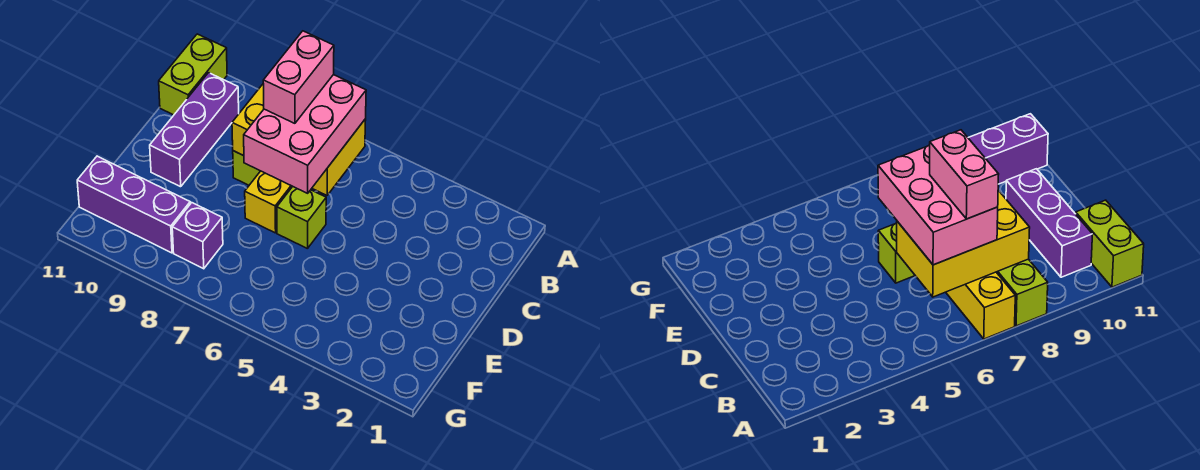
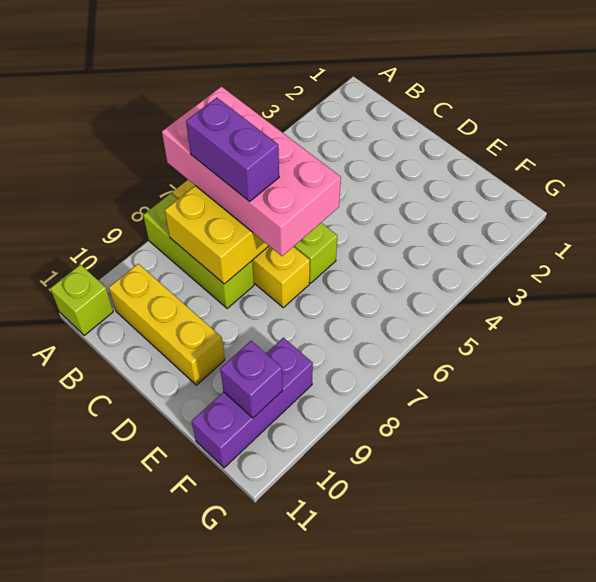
lime 1x2 brick [159,34,227,115] -> lime 1x1 brick [50,265,113,336]
pink 2x3 brick [244,75,366,193] -> pink 2x4 brick [162,87,341,256]
pink 1x2 brick [263,31,334,123] -> purple 1x2 brick [186,98,279,202]
purple 1x3 brick [150,73,239,187] -> yellow 1x3 brick [109,264,225,385]
purple 1x1 brick [172,203,223,269] -> purple 1x1 brick moved to [220,341,283,418]

